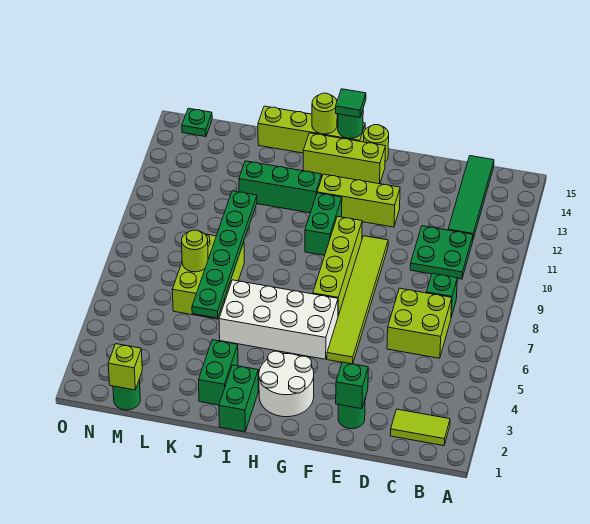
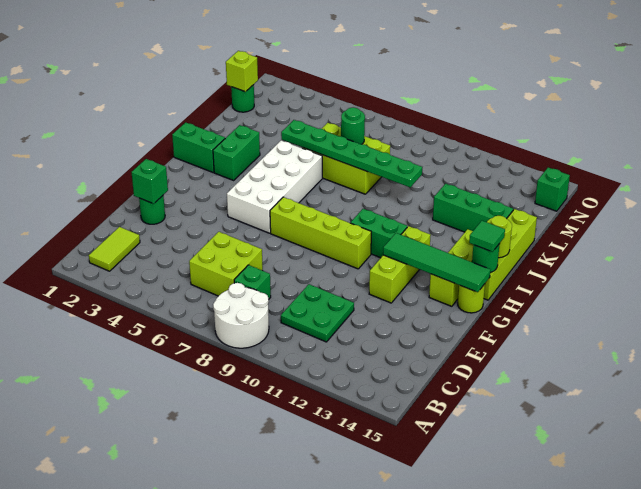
green 1x4 tile [448,156,494,239] -> green 1x4 tile moved to [383,233,490,292]
lime 1x6 tile [327,236,388,364] -> none
white 2x2 round brick [259,351,314,417] -> white 2x2 round brick moved to [213,283,269,348]
green 1x3 brick [239,161,322,213] -> green 1x3 brick turned to [433,184,513,232]
green 1x2 brick [199,340,238,405] -> green 1x2 brick turned to [213,125,260,180]
lime 1x1 round brick [182,230,208,272] -> green 1x1 round brick [341,107,365,144]
green 1x1 plate [182,108,212,137] -> green 1x1 brick [535,168,570,211]

